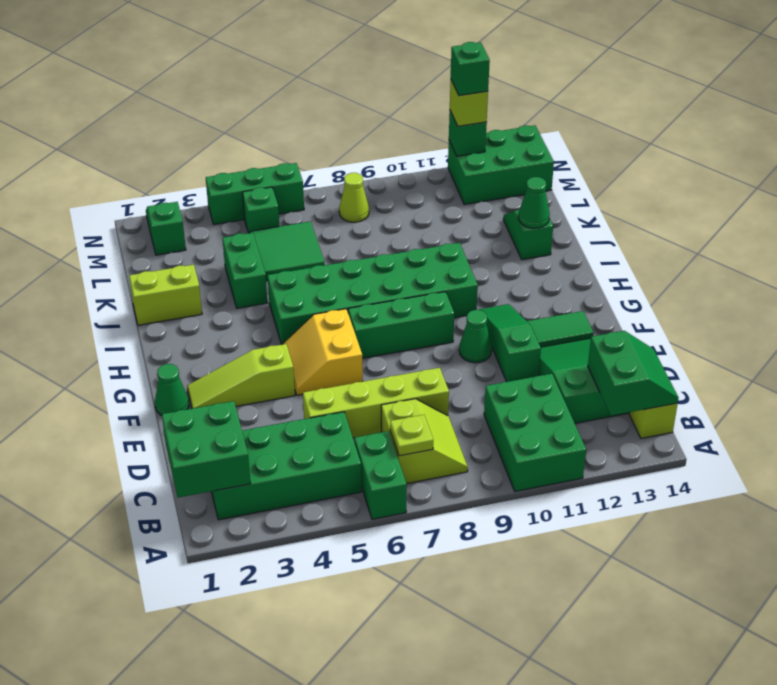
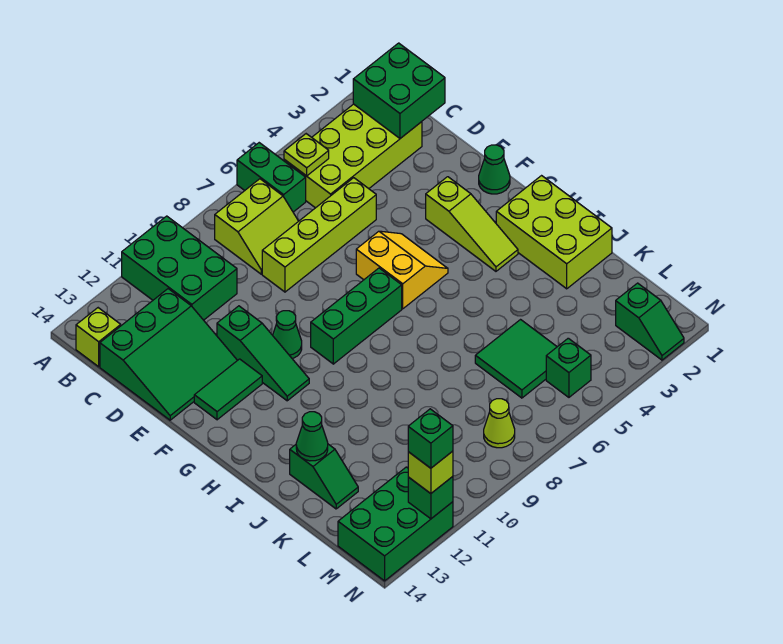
green 2x4 brick [211,412,361,520] -> lime 2x4 brick [284,104,422,208]
lime 2x2 slope [381,399,468,484] -> lime 2x2 slope turned to [215,179,298,274]
lime 1x1 plate [390,415,433,456] -> lime 1x1 plate moved to [284,134,329,176]
green 2x2 slope [588,331,679,416] -> none
lime 1x3 slope [187,344,295,408] -> lime 1x3 slope turned to [426,177,518,271]
green 2x6 brick [268,243,478,345] -> none
lime 1x2 brick [129,265,202,325] -> lime 2x3 brick [496,176,612,289]
green 1x2 brick [223,233,268,308] -> none
green 1x3 brick [206,163,304,225] -> none

